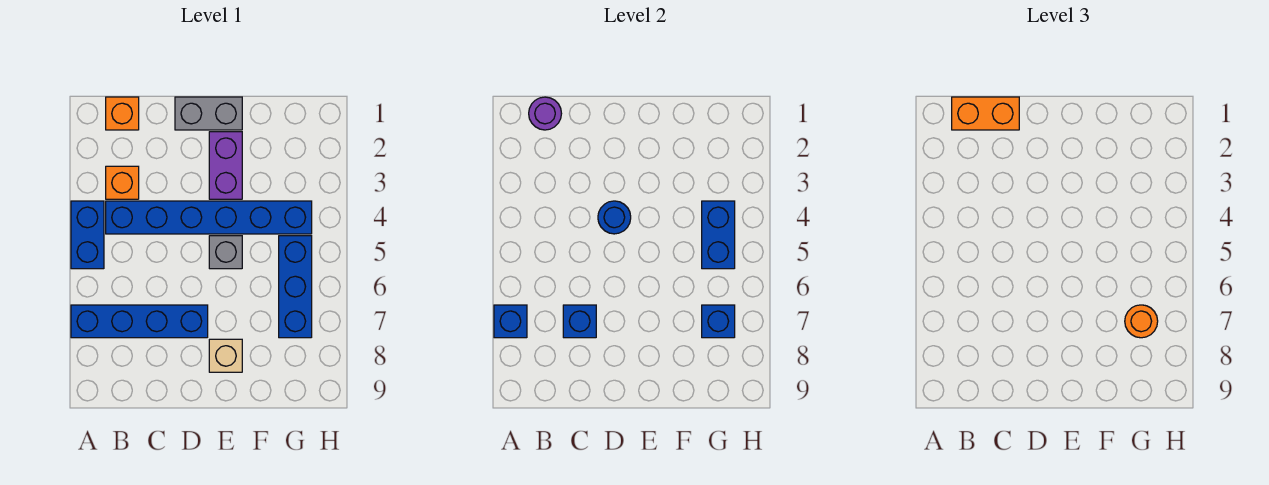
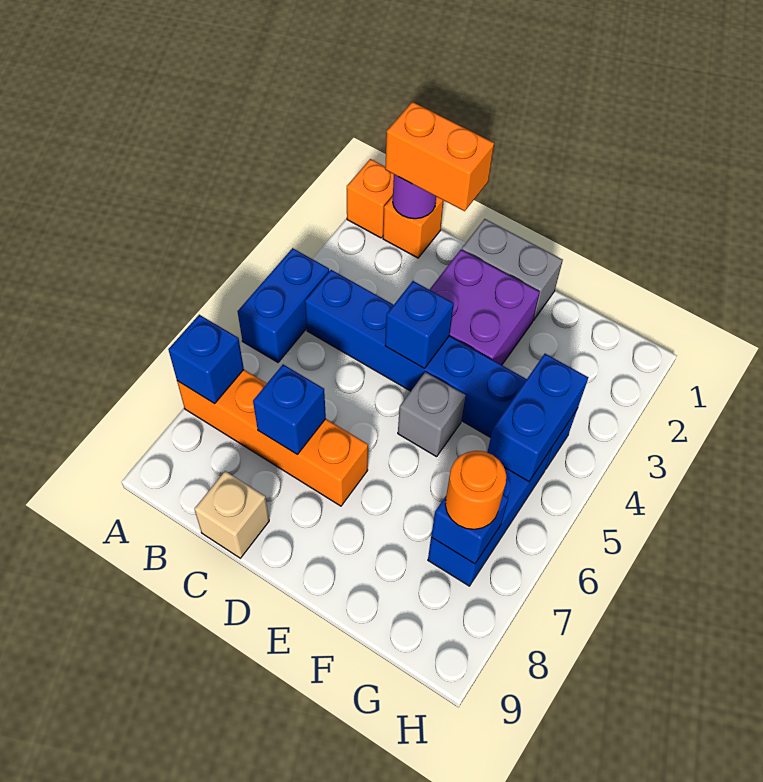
blue 1x4 brick [71,305,208,338] -> orange 1x4 brick [177,370,368,506]
orange 1x1 brick [106,166,139,199] -> orange 1x1 brick moved to [347,159,394,238]
blue 1x1 round brick [598,201,631,234] -> blue 1x1 brick [385,281,454,368]
purple 1x2 brick [209,132,242,199] -> purple 2x2 brick [430,250,540,365]
tan 1x1 brick [209,339,242,372] -> tan 1x1 brick moved to [194,471,269,558]

